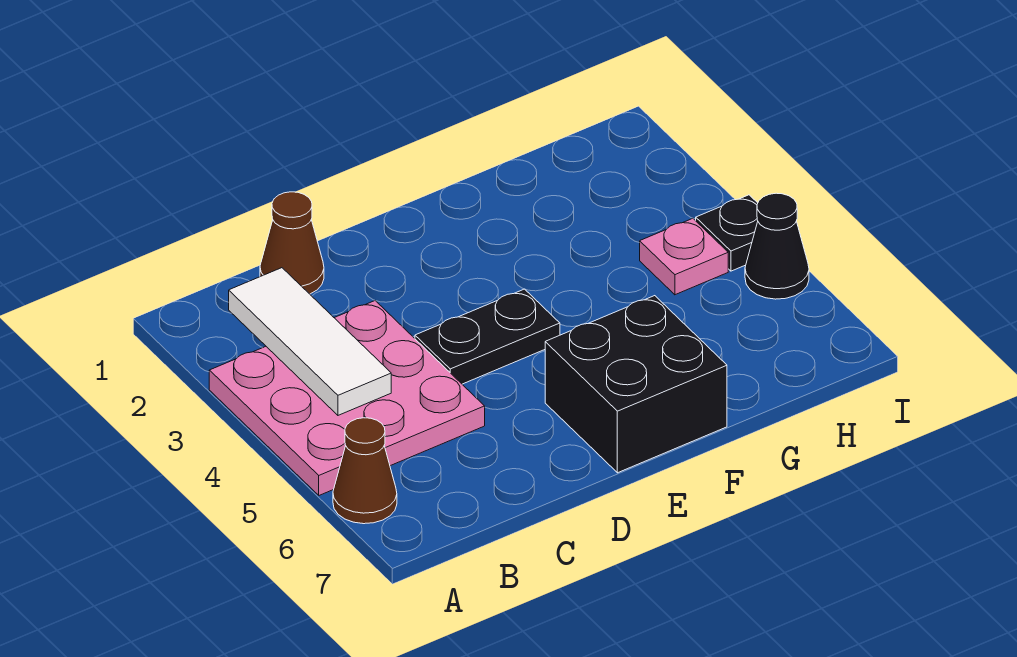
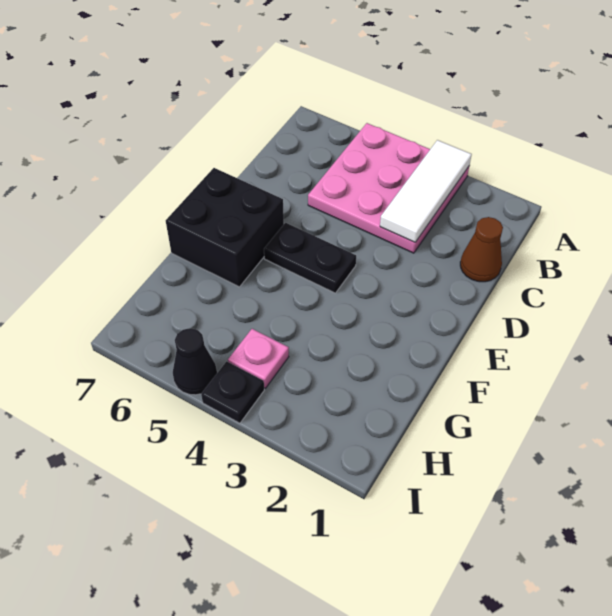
brown 1x1 cone [333,418,397,524] -> none
white 1x3 tile [229,268,391,415] -> white 1x3 tile turned to [380,140,472,242]
black 1x2 plate [415,289,560,384] -> black 1x2 plate turned to [264,223,356,293]

